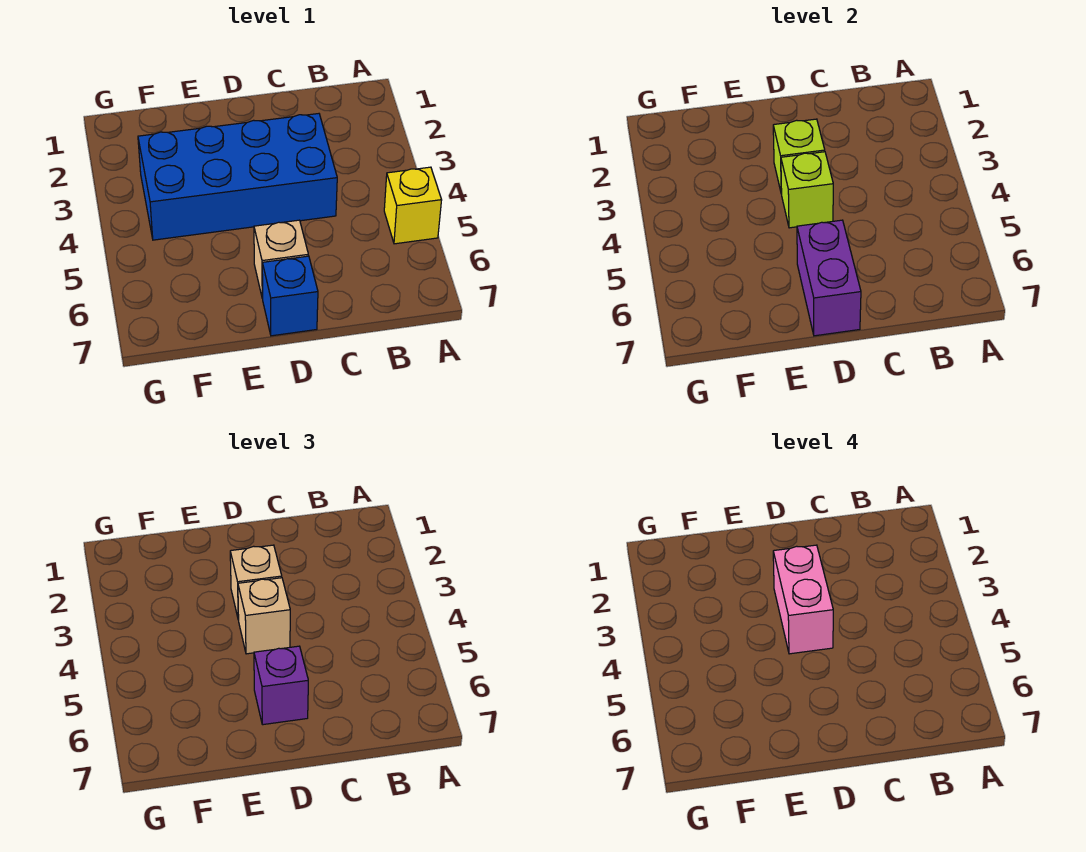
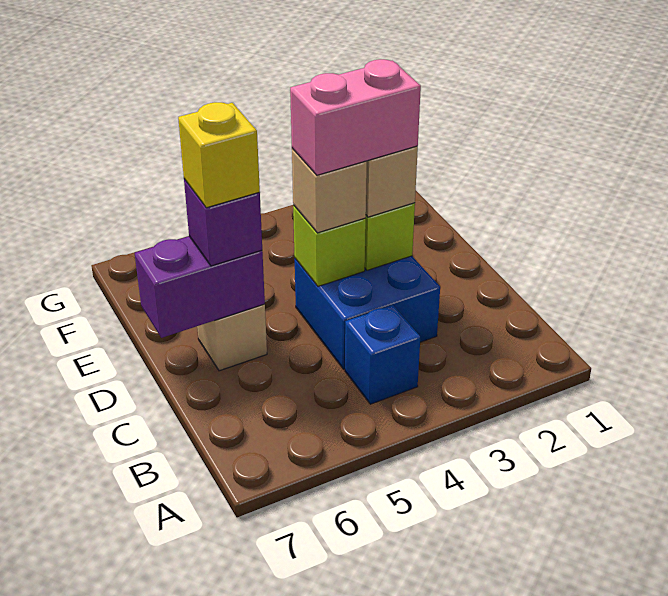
yellow 1x1 brick [384,167,442,244] -> yellow 1x1 brick moved to [178,102,260,208]
blue 2x4 brick [138,114,337,240] -> blue 2x2 brick [295,256,440,369]
blue 1x1 brick [262,256,318,336] -> blue 1x1 brick moved to [345,305,420,404]

